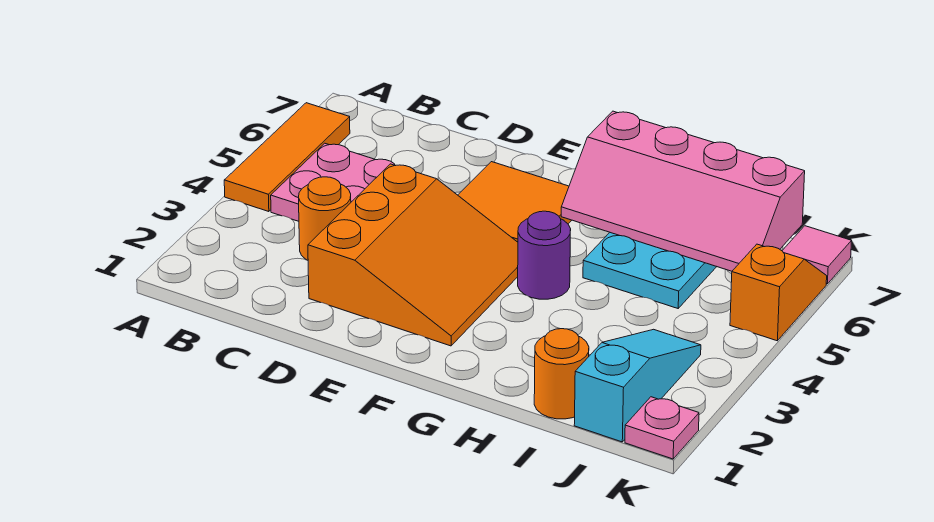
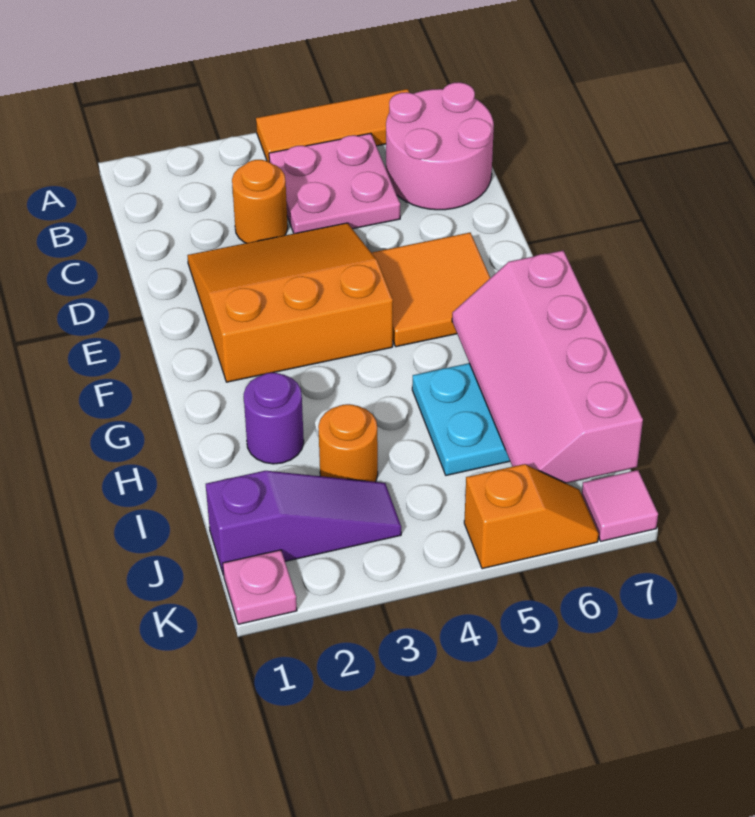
none -> pink 2x2 round brick [386,82,494,210]
orange 3x3 slope [308,164,518,346] -> orange 3x3 slope turned to [187,223,393,382]
purple 1x1 round brick [518,211,571,299] -> purple 1x1 round brick moved to [244,373,304,464]
orange 1x1 round brick [534,329,589,419] -> orange 1x1 round brick moved to [318,404,378,482]
cyan 1x3 slope [574,329,701,442] -> purple 1x3 slope [206,471,401,575]

